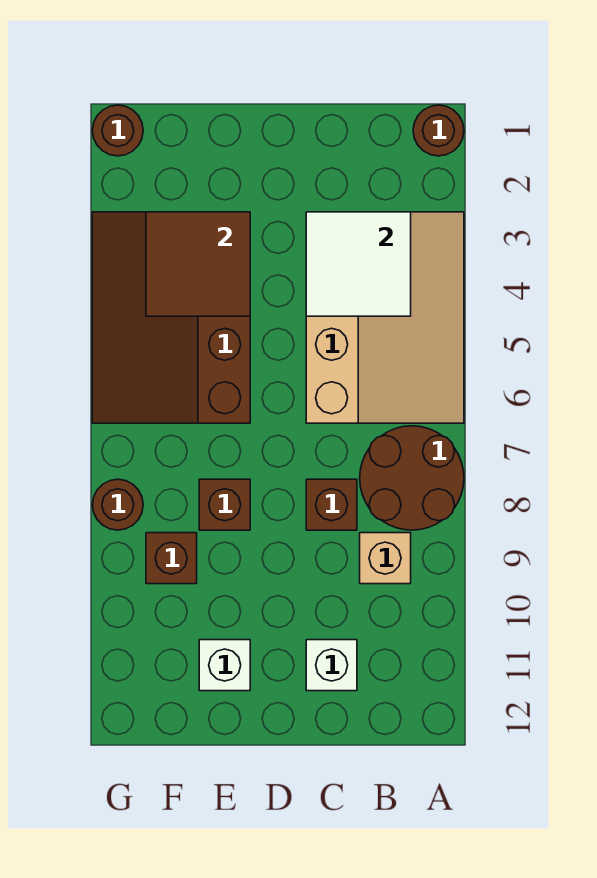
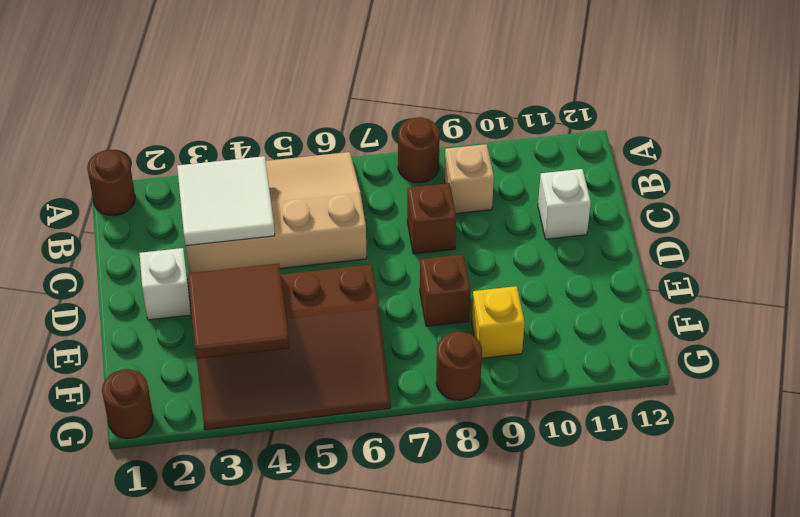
brown 2x2 round brick [360,426,464,530] -> brown 1x1 round brick [398,117,440,183]
white 1x1 brick [199,640,250,691] -> white 1x1 brick moved to [139,248,191,320]
brown 1x1 brick [146,533,197,584] -> yellow 1x1 brick [472,286,525,358]

